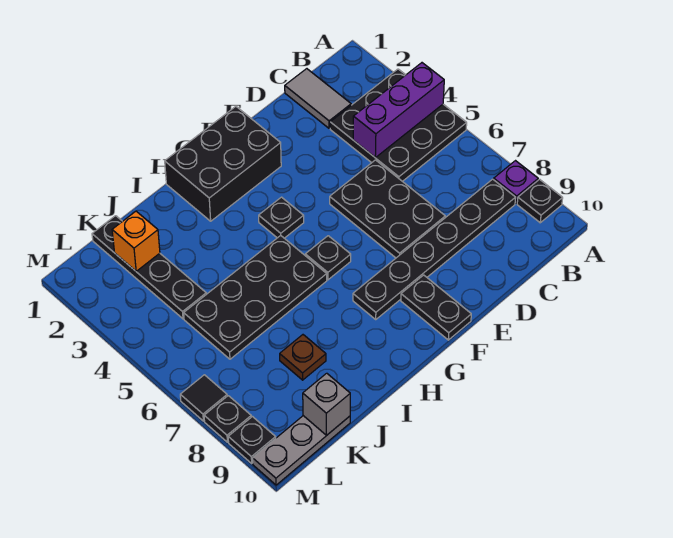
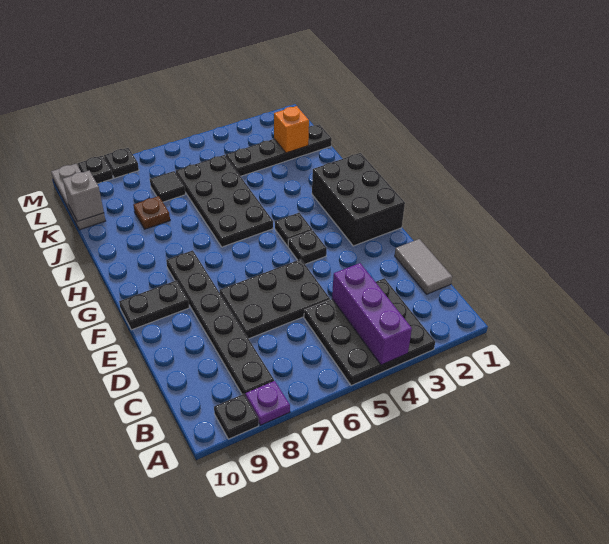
grey 1x2 tile [285,69,351,128] -> grey 1x2 tile turned to [395,239,452,294]
black 1x1 plate [305,236,351,280] -> black 1x1 plate moved to [288,231,327,264]
black 1x1 tile [180,375,227,421] -> black 1x1 tile moved to [150,171,185,202]

